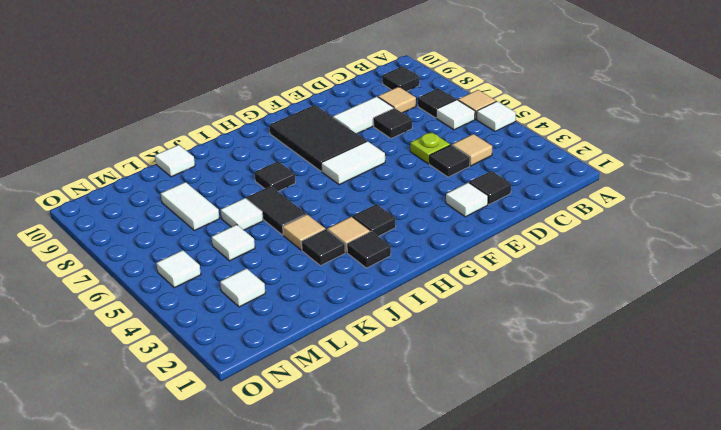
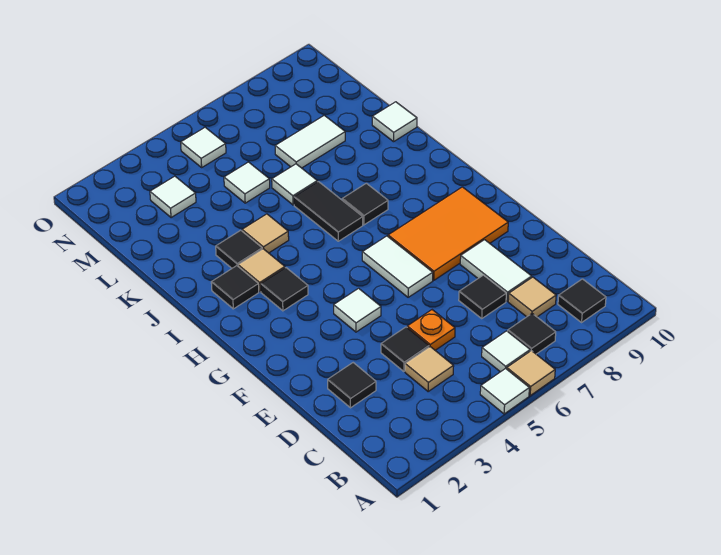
lime 1x1 plate [410,132,450,164] -> orange 1x1 plate [407,310,455,350]
white 1x1 tile [446,183,488,217] -> white 1x1 tile moved to [334,288,381,332]
black 2x3 tile [269,105,367,171] -> orange 2x3 tile [388,187,508,280]
black 1x2 tile [247,186,306,235] -> black 1x2 tile turned to [294,182,363,241]

